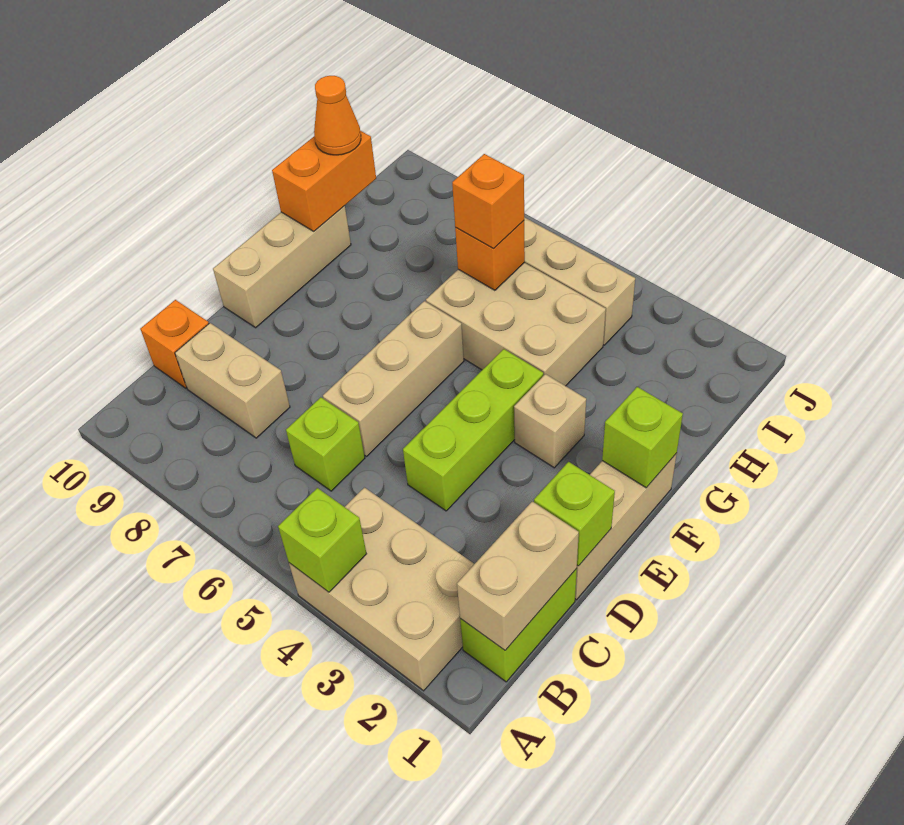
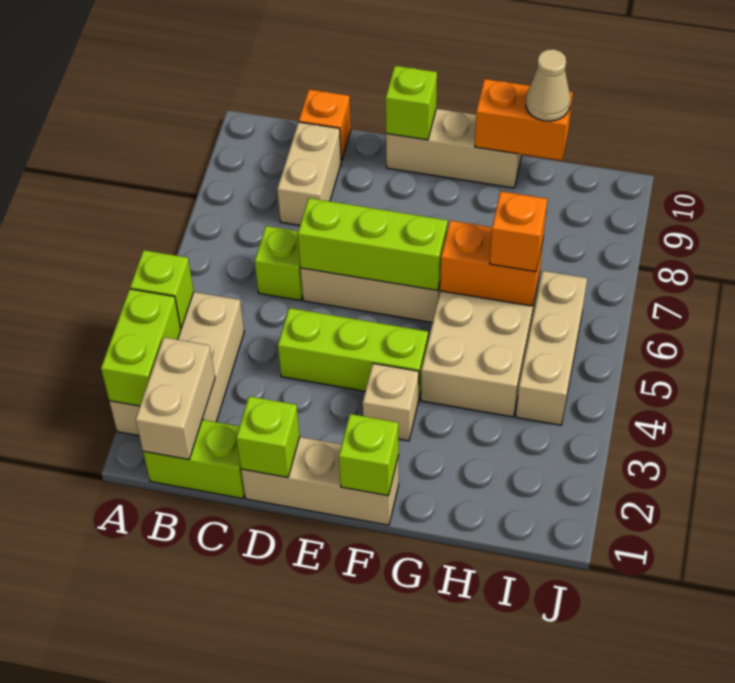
none -> lime 1x2 brick [101,289,181,406]
tan 1x2 brick [457,501,579,650] -> tan 1x2 brick turned to [136,337,215,460]
none -> lime 1x3 brick [298,198,448,291]
none -> lime 1x1 brick [386,66,437,140]
orange 1x1 brick [455,221,525,290] -> orange 1x2 brick [440,221,543,306]
orange 1x1 cone [314,76,361,155] -> tan 1x1 cone [526,49,570,121]

